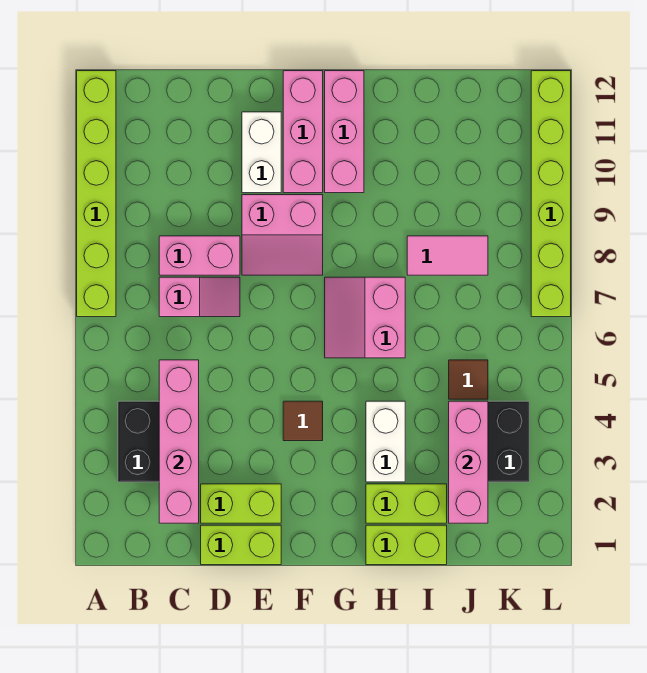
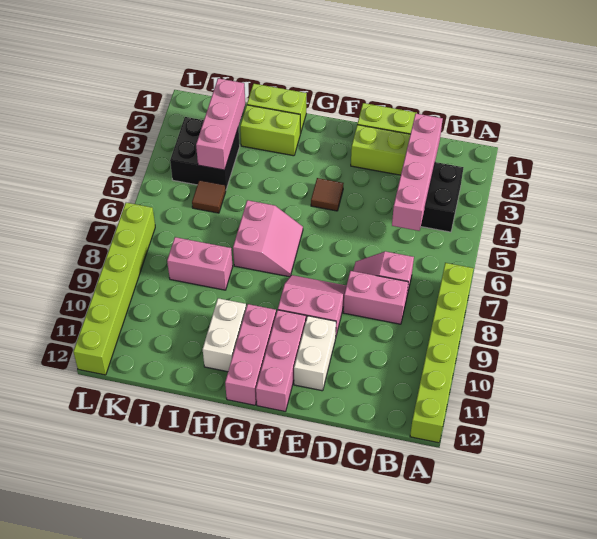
white 1x2 brick [366,401,405,482] -> white 1x2 brick moved to [203,298,246,372]
pink 1x2 tile [407,236,488,275] -> pink 1x2 brick [167,237,233,290]

